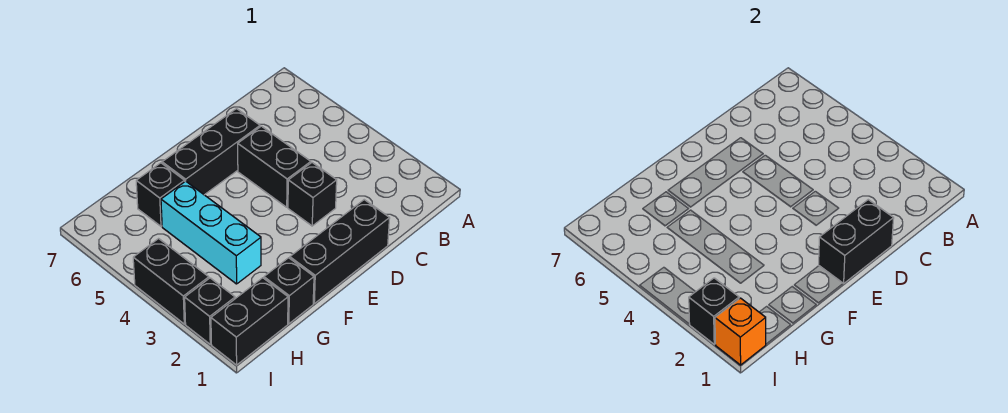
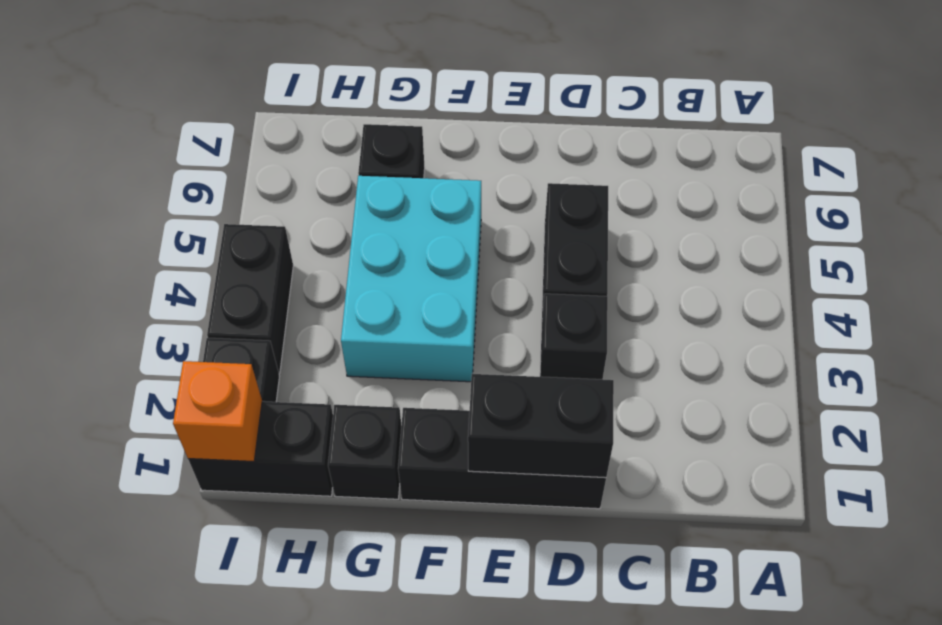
black 1x3 brick [162,109,260,195] -> none
cyan 1x3 brick [161,181,261,284] -> cyan 2x3 brick [341,176,481,382]
black 1x1 brick [689,278,739,344] -> none

